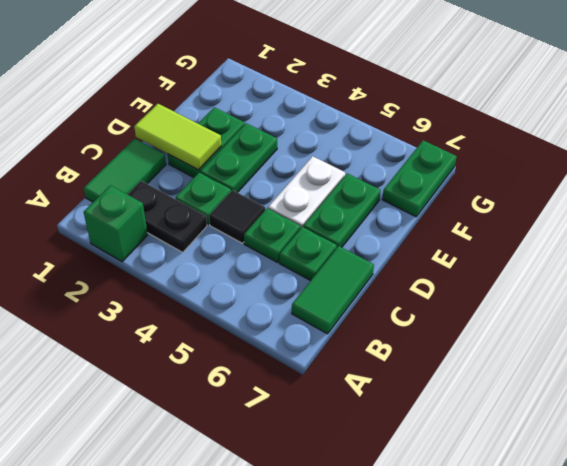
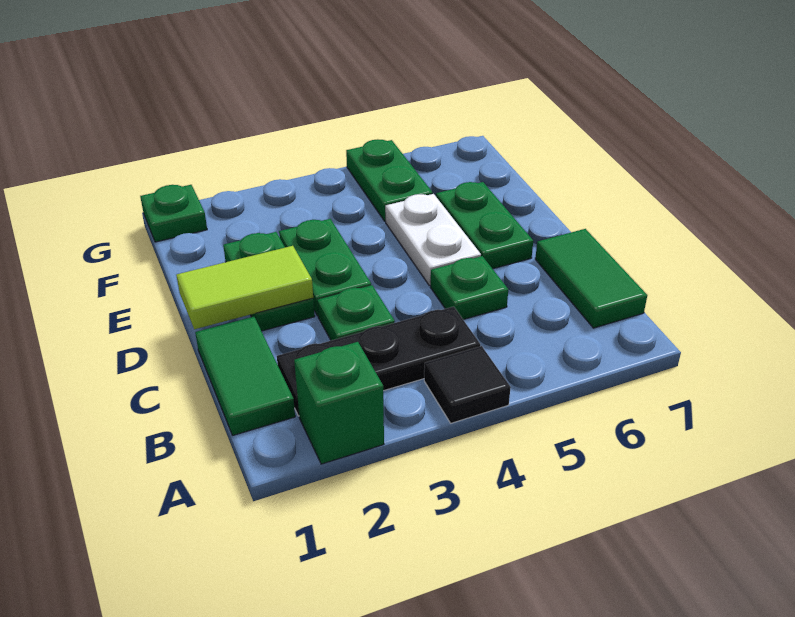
black 1x2 plate [128,181,207,252] -> black 1x3 plate [277,307,480,416]
black 1x1 tile [209,190,265,243] -> black 1x1 tile moved to [424,346,511,423]
green 1x1 plate [279,227,337,281] -> green 1x1 plate moved to [140,185,207,242]
green 1x2 plate [382,140,457,217] -> green 1x2 plate moved to [346,139,433,221]

